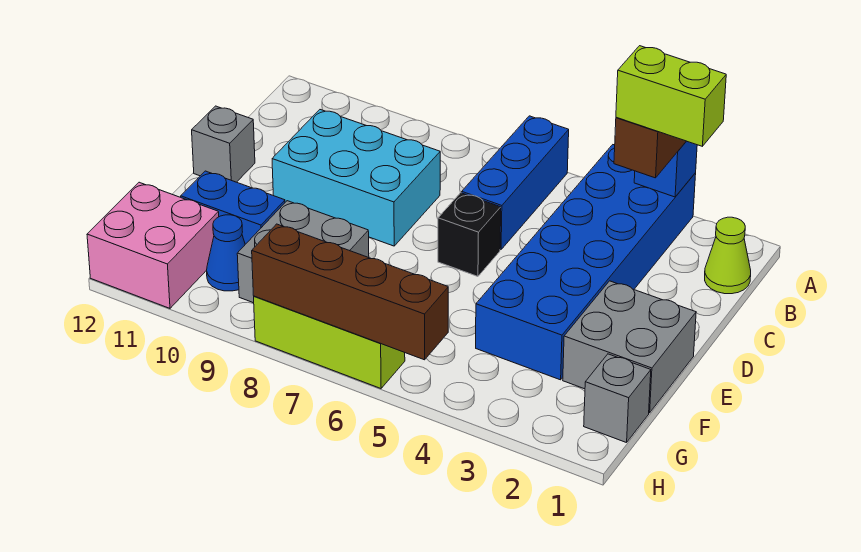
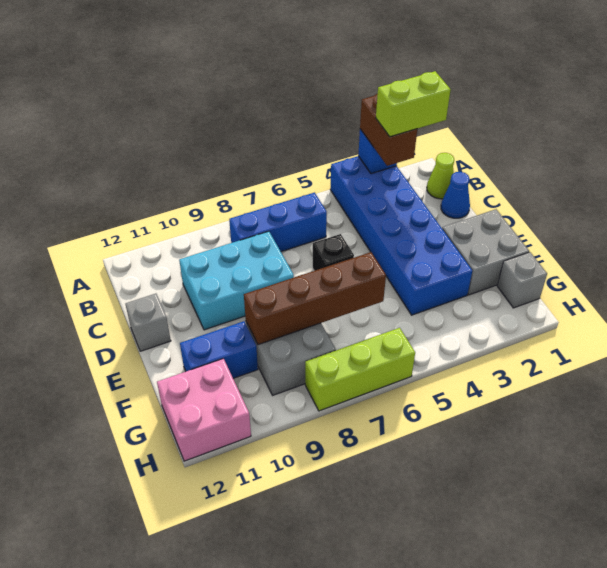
blue 1x3 brick [462,116,569,250] -> blue 1x3 brick turned to [229,193,327,252]
blue 1x1 cone [207,215,245,291] -> blue 1x1 cone moved to [441,172,470,218]
brown 1x4 brick [252,224,448,360] -> brown 1x4 brick moved to [244,252,386,345]

